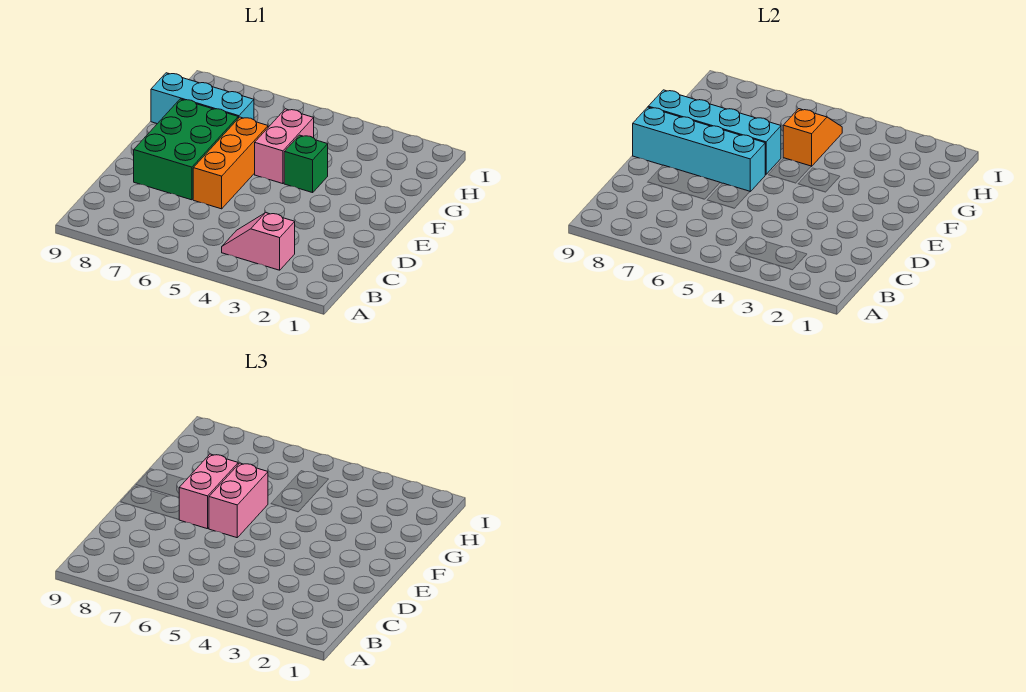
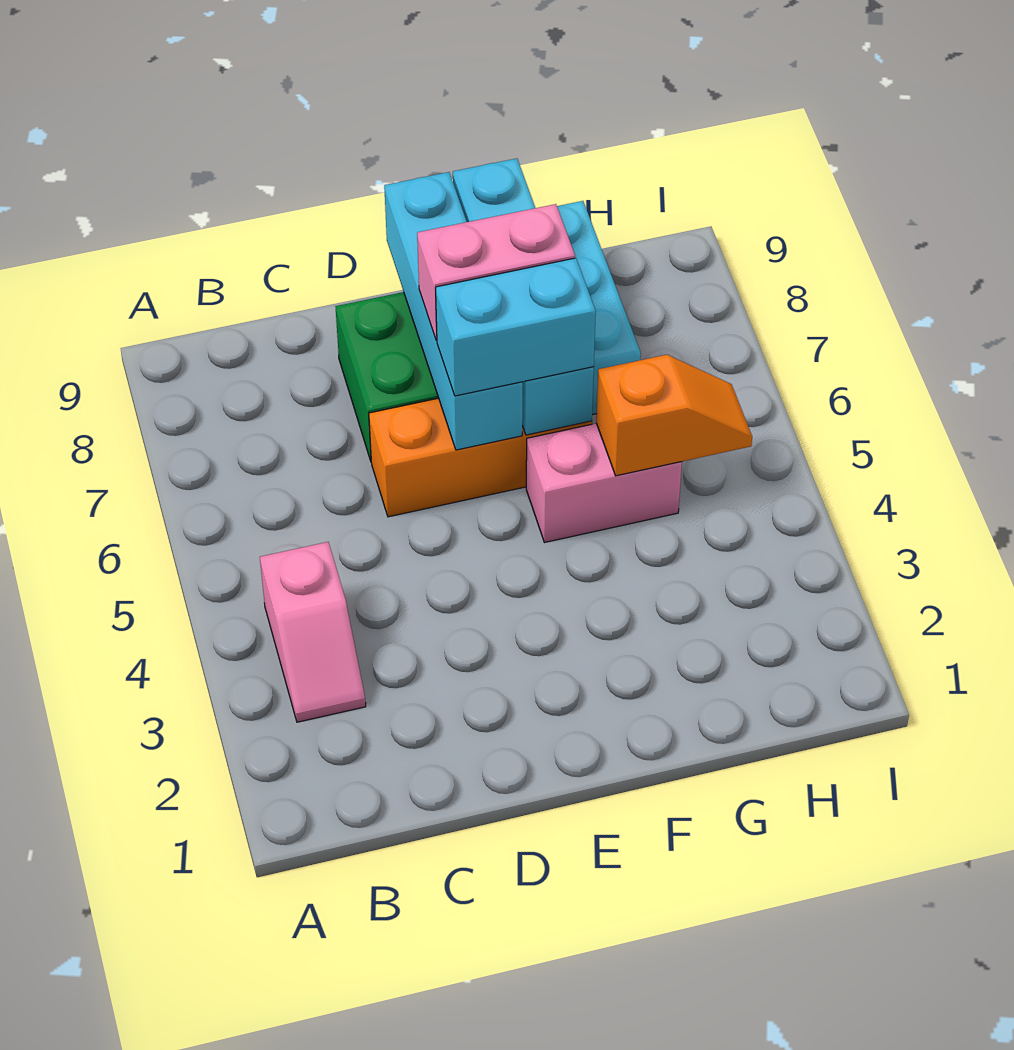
pink 1x2 slope [222,213,295,270] -> pink 1x2 slope turned to [260,542,366,722]
pink 1x2 brick [209,463,268,538] -> cyan 1x2 brick [436,258,596,396]
green 1x1 brick [284,135,328,193] -> none

